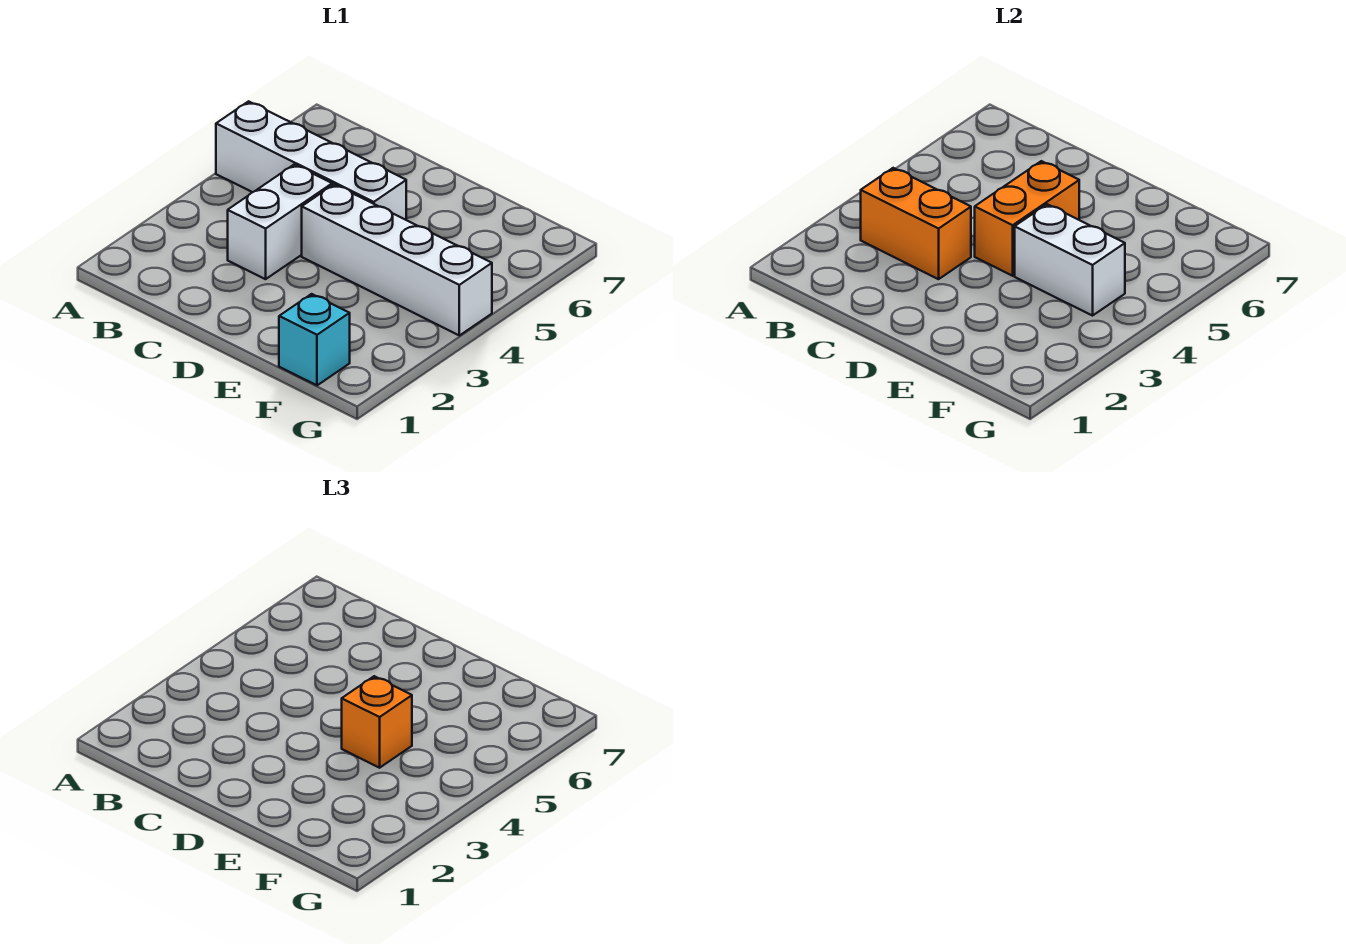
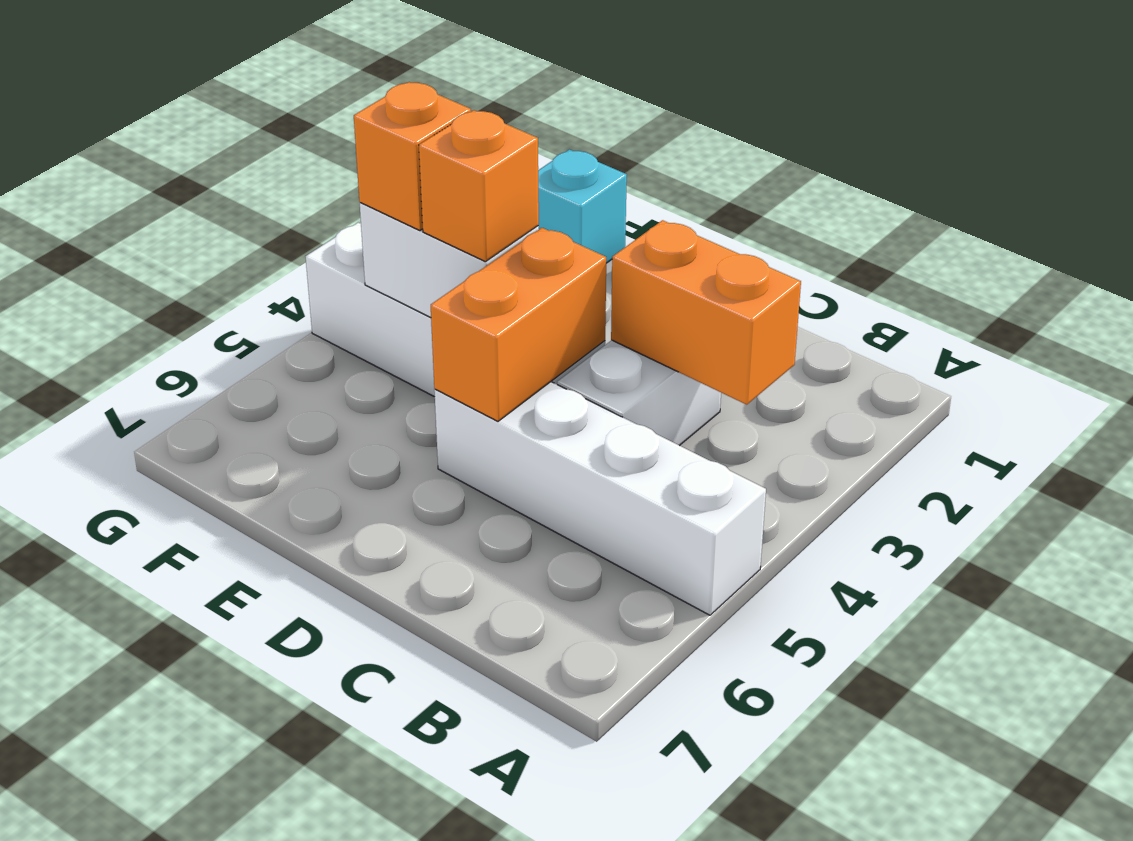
none -> orange 1x1 brick [354,82,471,231]

